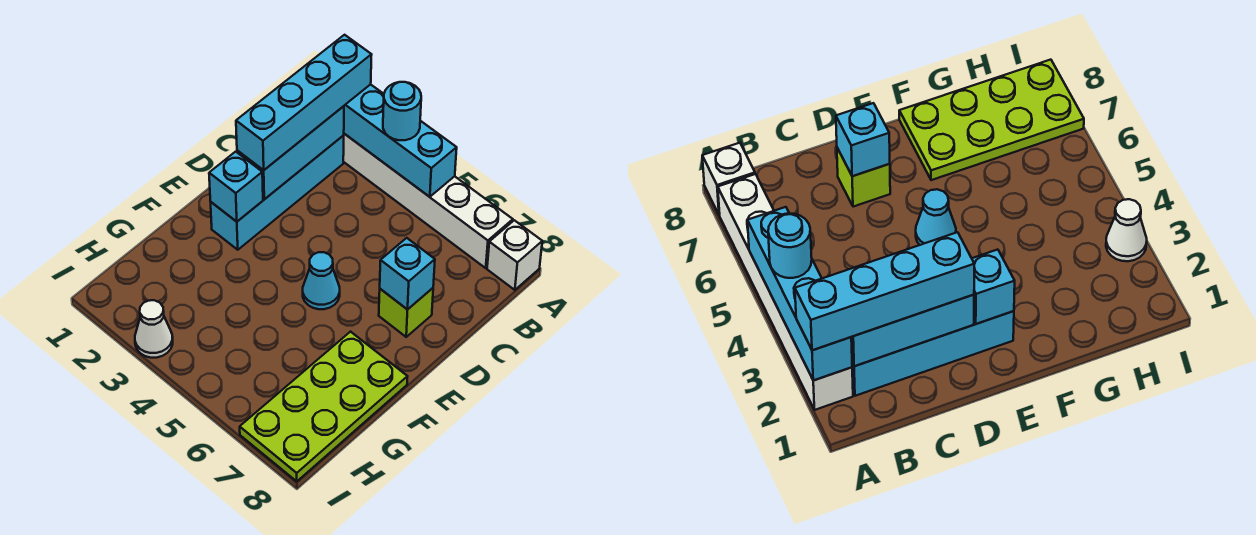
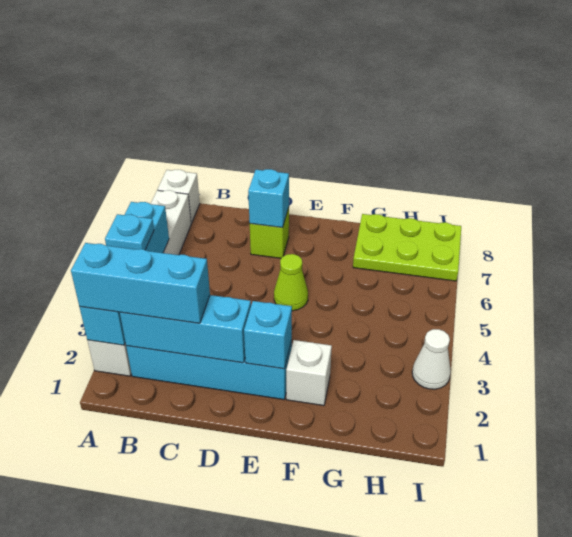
cyan 1x4 brick [236,35,372,170] -> cyan 1x3 brick [71,243,210,323]
cyan 1x1 round brick [383,82,421,140] -> cyan 1x1 plate [105,214,154,250]
cyan 1x1 cone [303,252,340,309] -> lime 1x1 cone [274,254,308,311]
none -> white 1x1 brick [286,340,332,406]
lime 2x4 plate [240,332,408,481] -> lime 2x3 plate [353,214,461,281]

